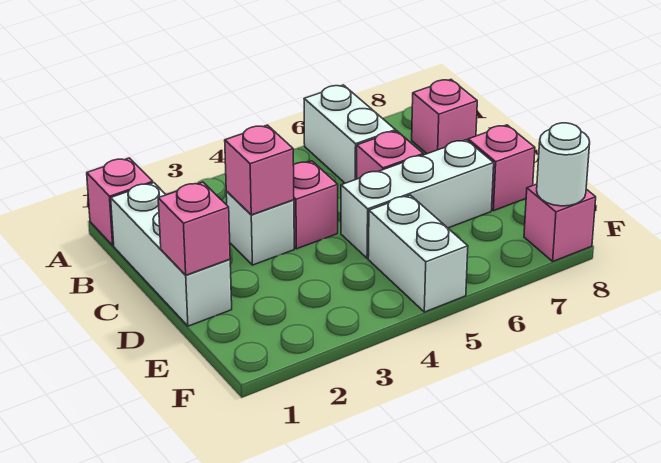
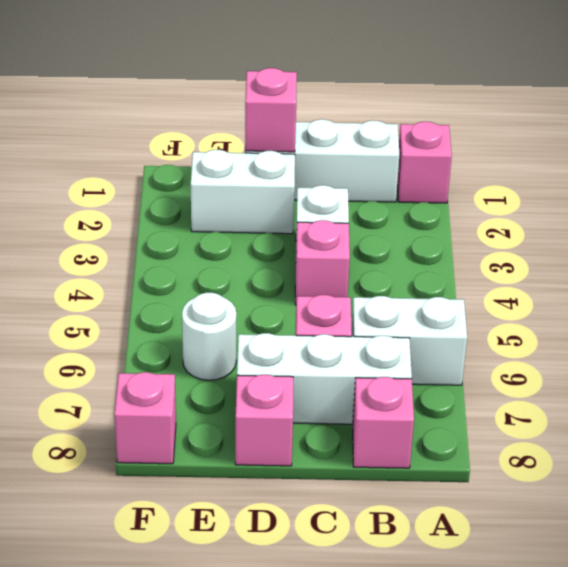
pink 1x1 brick [225,125,294,215] -> none
white 1x3 brick [341,140,494,258] -> white 1x3 brick turned to [237,333,412,424]
white 1x2 brick [368,195,468,312] -> white 1x2 brick moved to [191,150,295,234]
white 1x1 round brick [537,123,590,206] -> white 1x1 round brick moved to [182,293,236,380]

